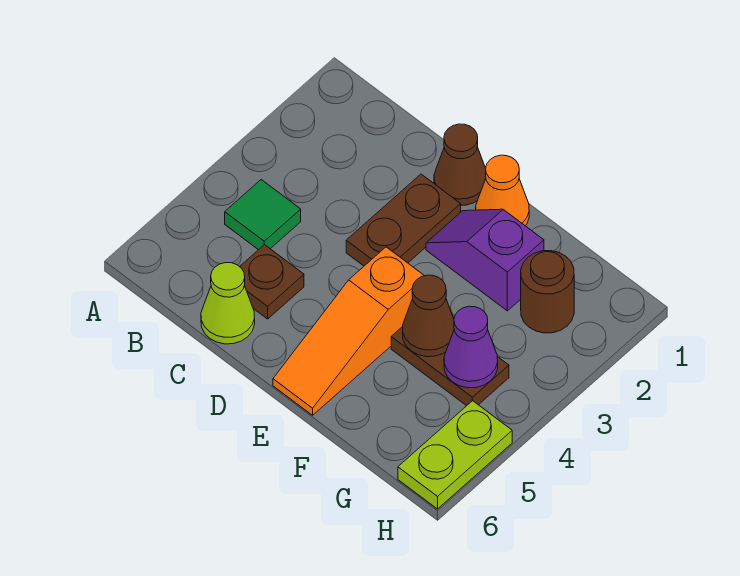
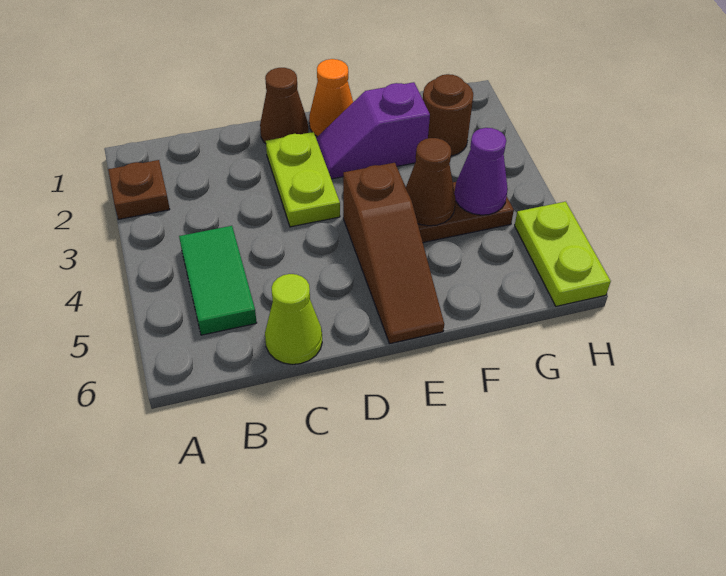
green 1x1 tile [225,180,301,250] -> green 1x2 tile [179,226,257,335]
brown 1x1 plate [240,245,304,319] -> brown 1x1 plate moved to [108,160,170,219]
brown 1x2 plate [346,174,461,266] -> lime 1x2 plate [266,132,340,227]
orange 1x3 slope [273,247,424,415] -> brown 1x3 slope [343,163,444,344]

